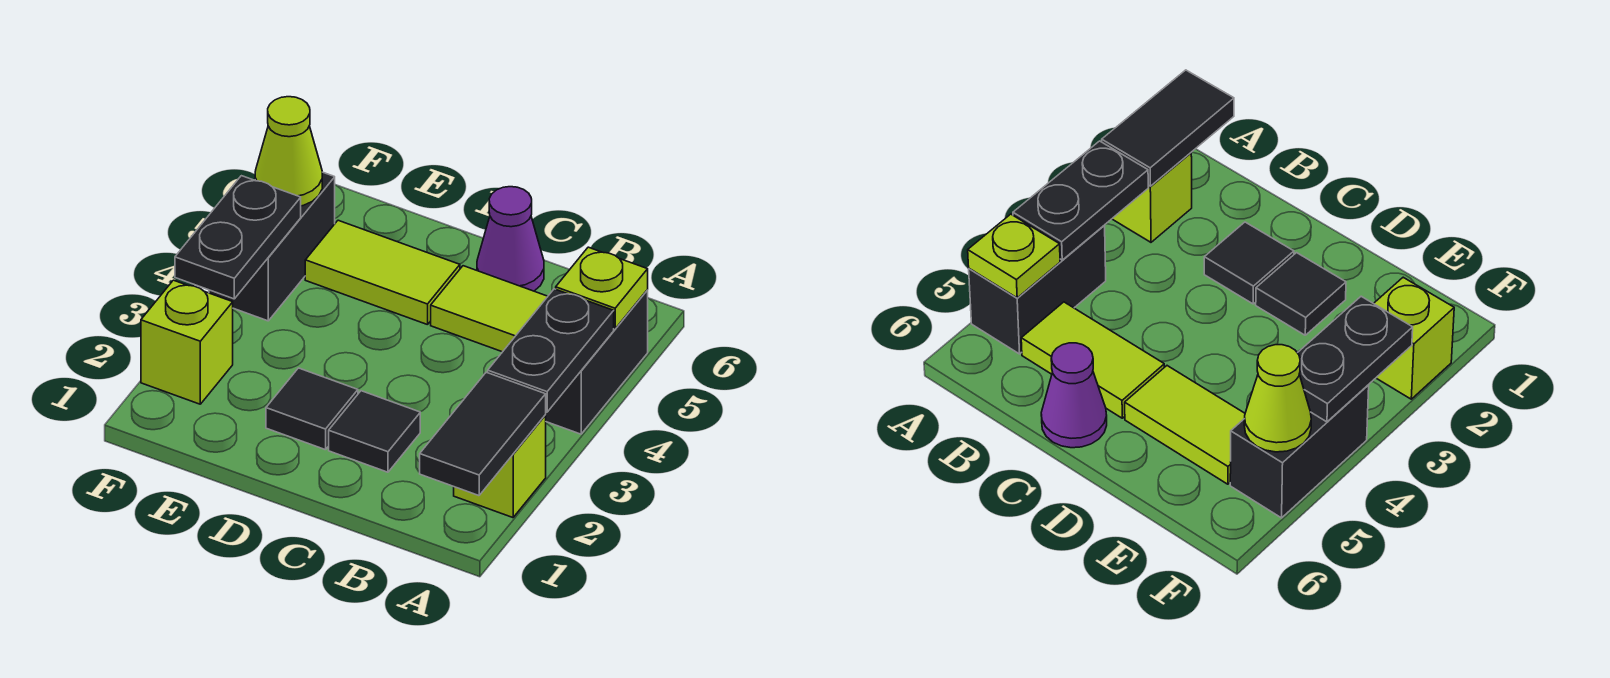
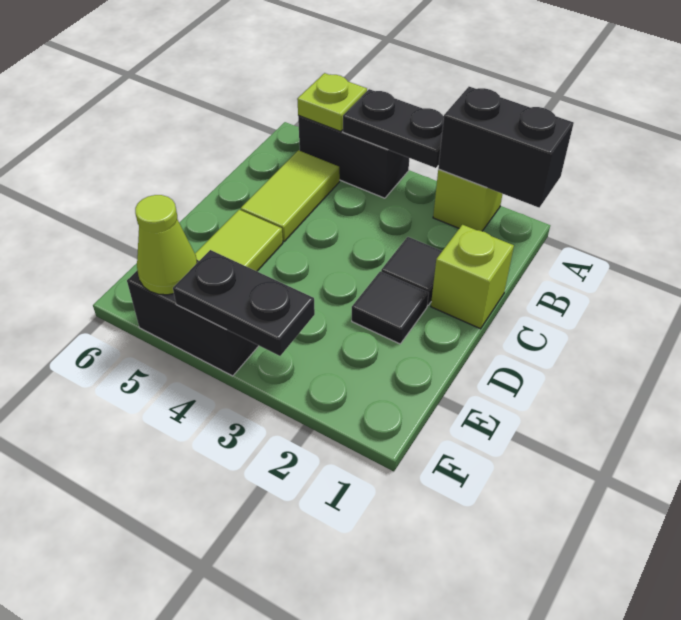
black 1x2 tile [420,372,546,496] -> black 1x2 brick [438,87,574,207]
purple 1x1 cone [477,187,544,291] -> none
lime 1x1 brick [141,280,233,404] -> lime 1x1 brick moved to [431,225,514,329]

